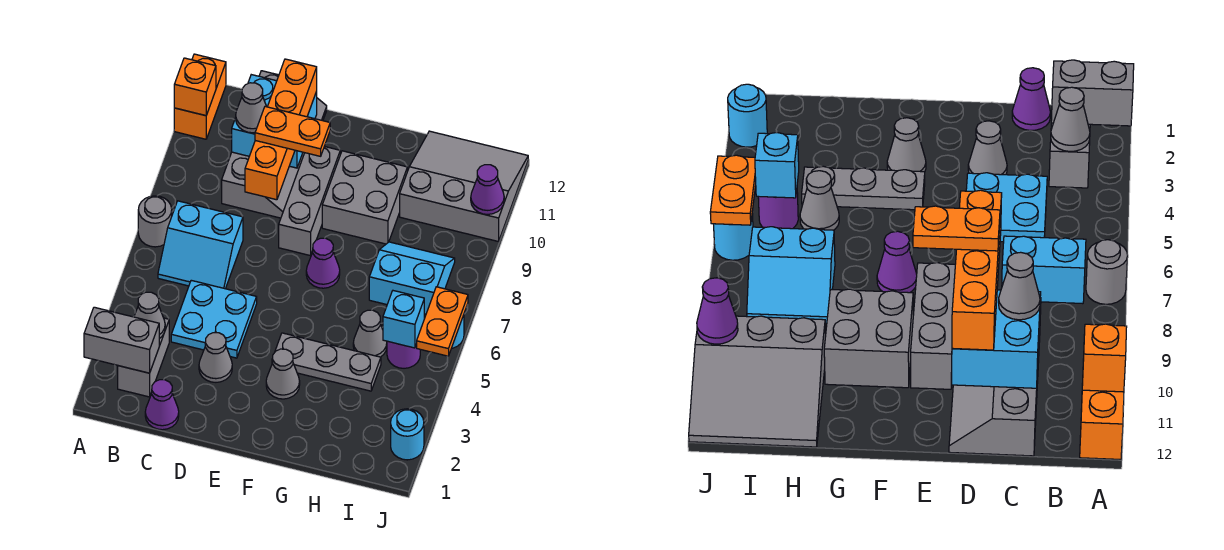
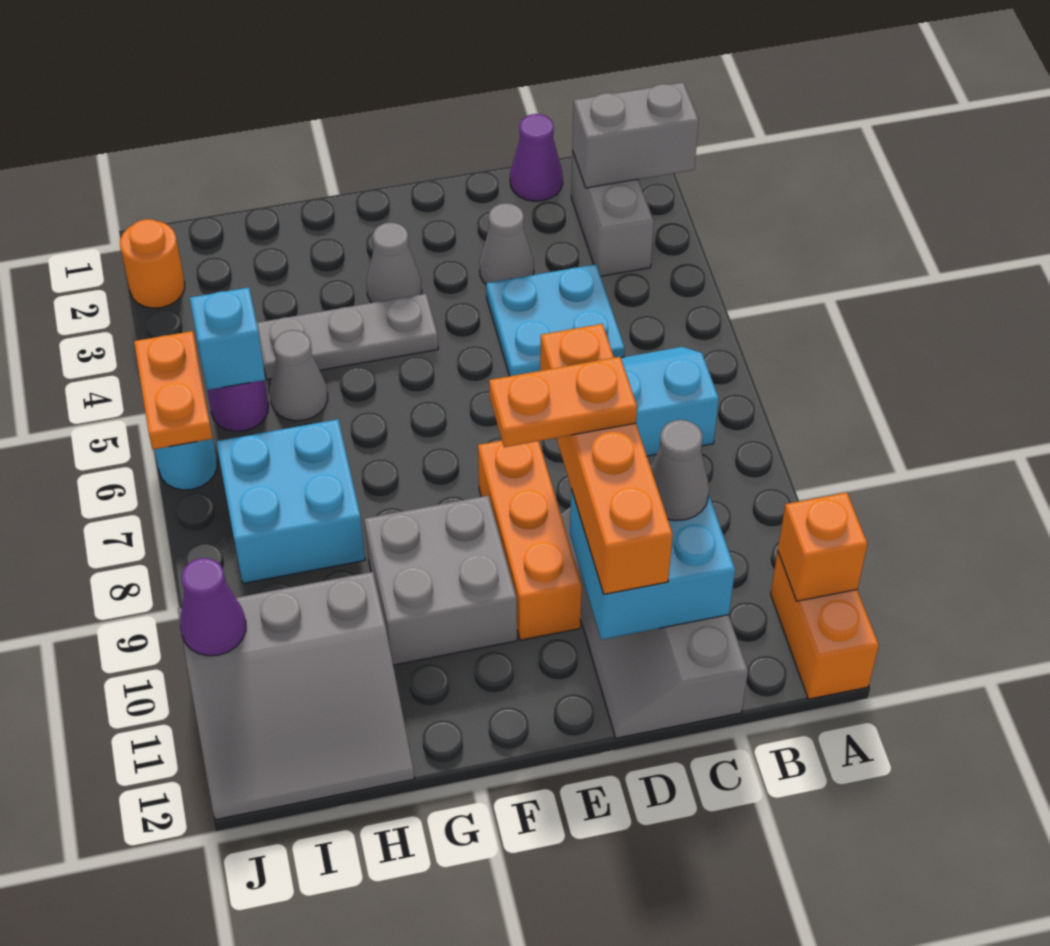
grey 1x1 round brick [138,196,172,247] -> none
grey 1x1 cone [134,292,165,339] -> none
grey 1x3 brick [279,146,340,256] -> orange 1x3 brick [478,441,582,640]
purple 1x1 cone [306,238,340,288] -> none
cyan 2x2 slope [369,242,455,314] -> cyan 2x2 brick [216,419,365,583]
cyan 1x1 round brick [391,409,424,460] -> orange 1x1 round brick [120,219,185,308]

